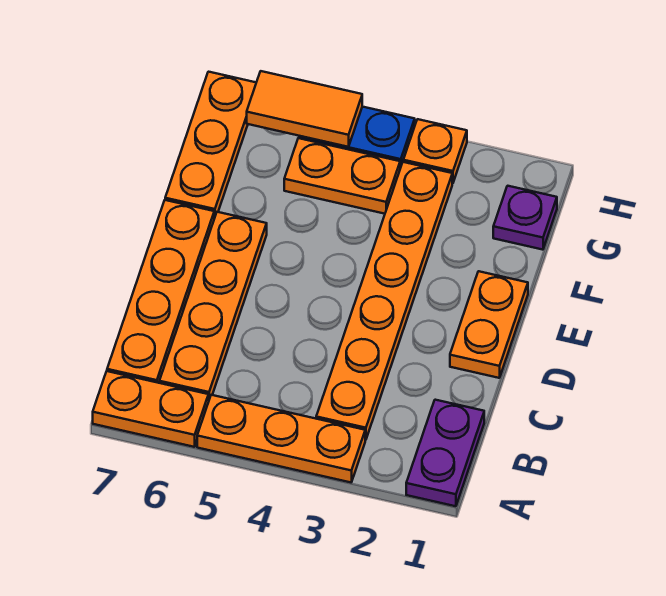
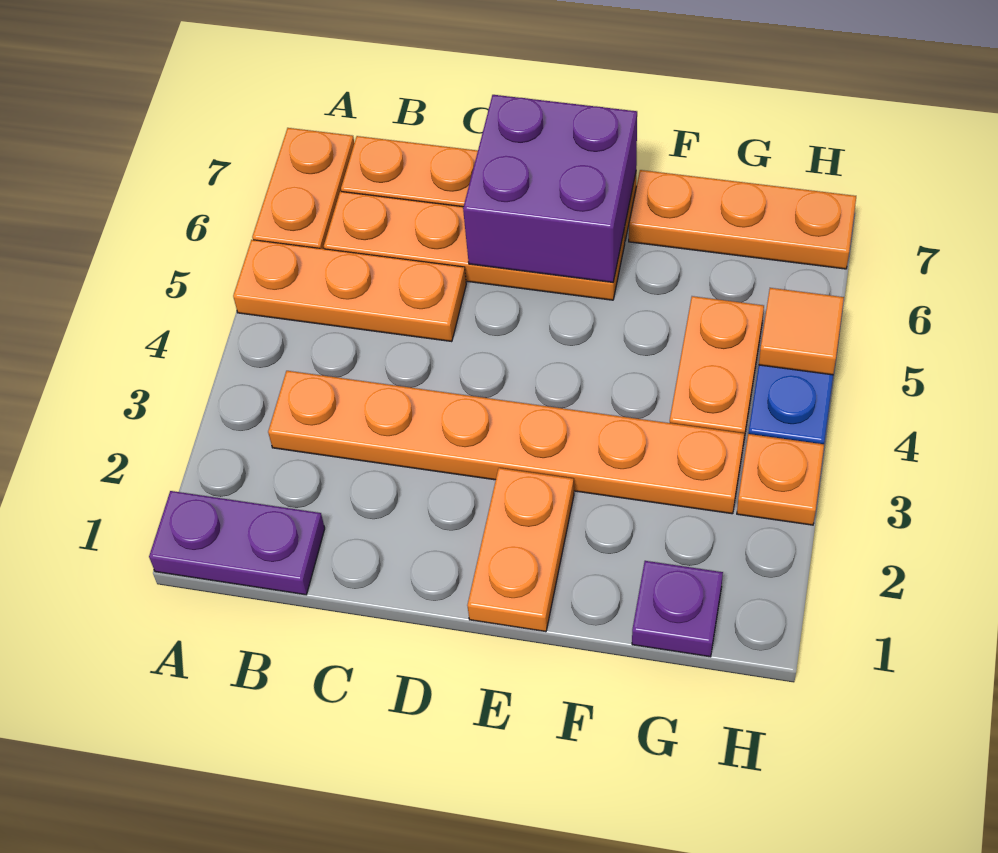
orange 1x3 plate [197,395,365,482] -> orange 1x3 plate turned to [233,240,466,342]
orange 1x2 plate [450,271,528,378] -> orange 1x2 plate turned to [467,468,574,632]
none -> purple 2x2 brick [463,95,637,282]
orange 1x2 tile [247,71,362,147] -> orange 1x1 tile [759,288,844,375]

